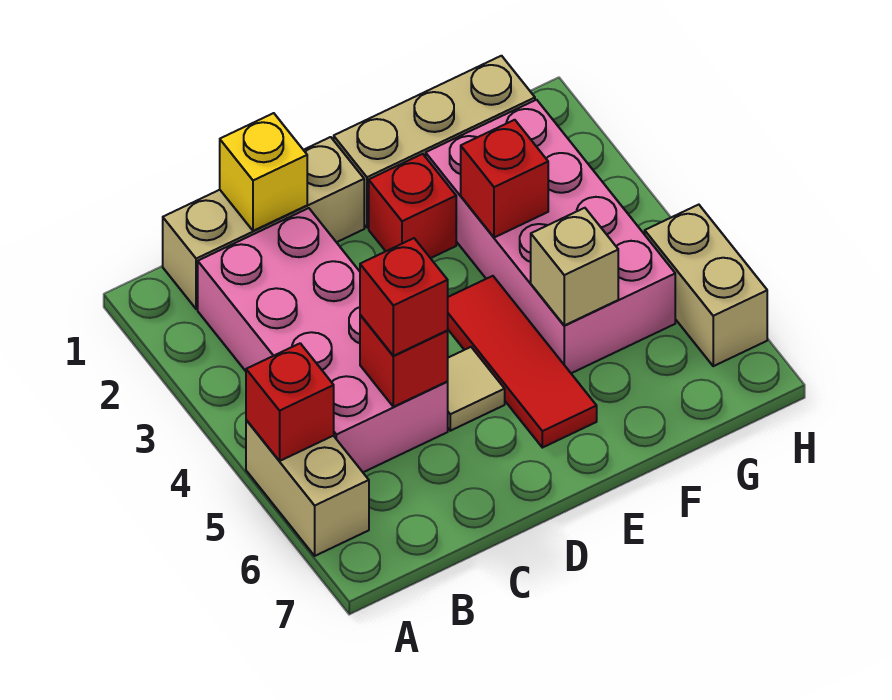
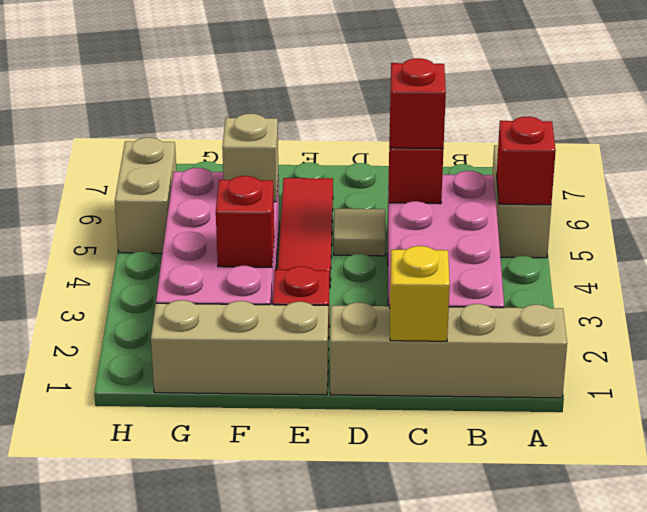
tan 1x3 brick [163,137,364,309] -> tan 1x4 brick [330,302,567,398]

